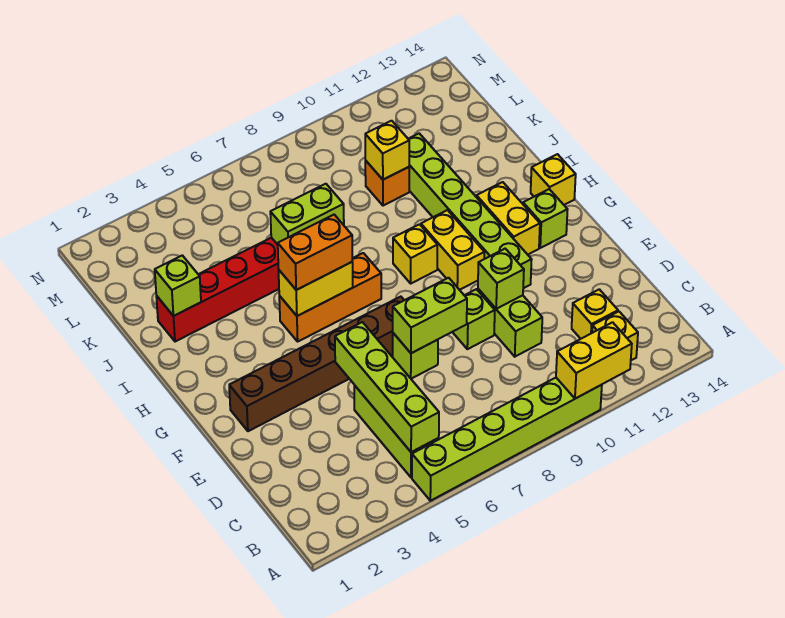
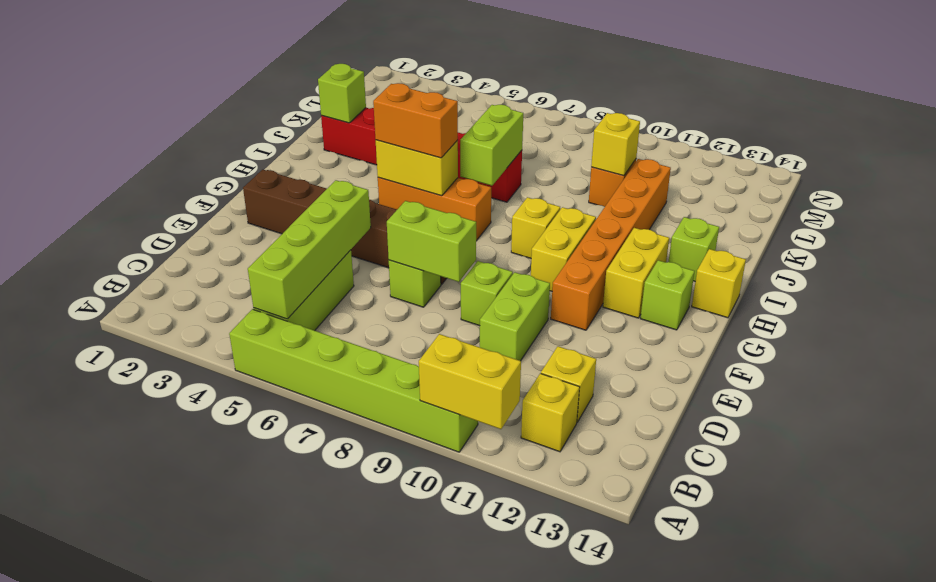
lime 1x1 brick [478,249,524,309] -> lime 1x1 brick moved to [669,217,719,281]
lime 1x6 brick [409,133,532,288] -> orange 1x6 brick [551,159,671,330]
lime 1x2 brick [270,184,344,245] -> lime 1x2 brick turned to [460,105,523,186]

